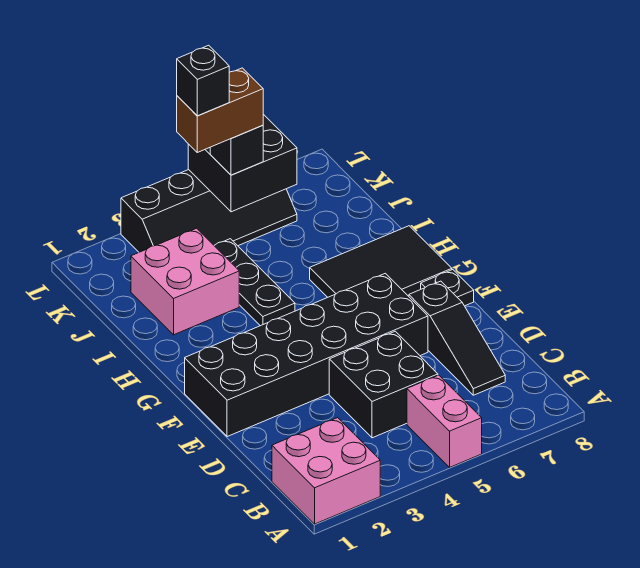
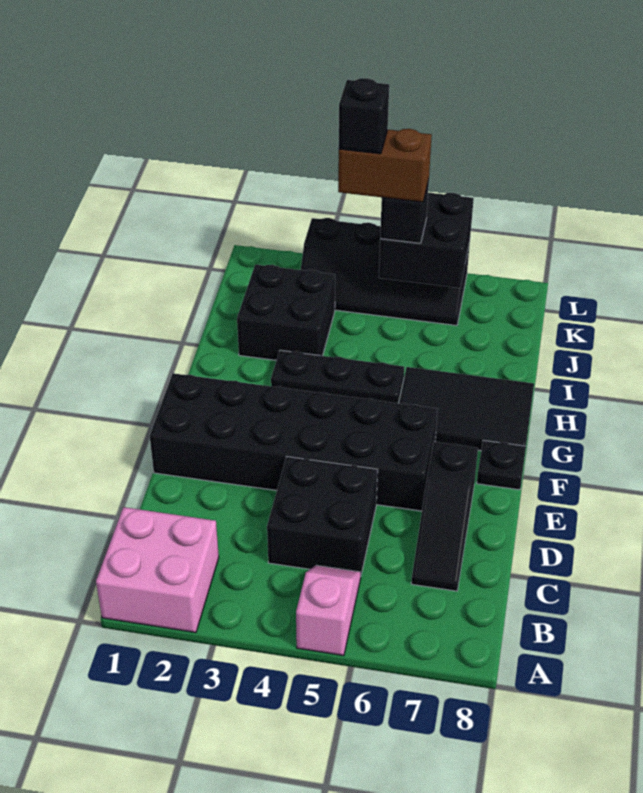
pink 1x2 brick [407,375,482,467] -> pink 1x2 slope [296,565,361,656]
black 1x3 plate [214,239,295,326] -> black 1x3 plate turned to [271,350,404,403]
pink 2x2 brick [131,228,239,335] -> black 2x2 brick [237,265,335,360]

